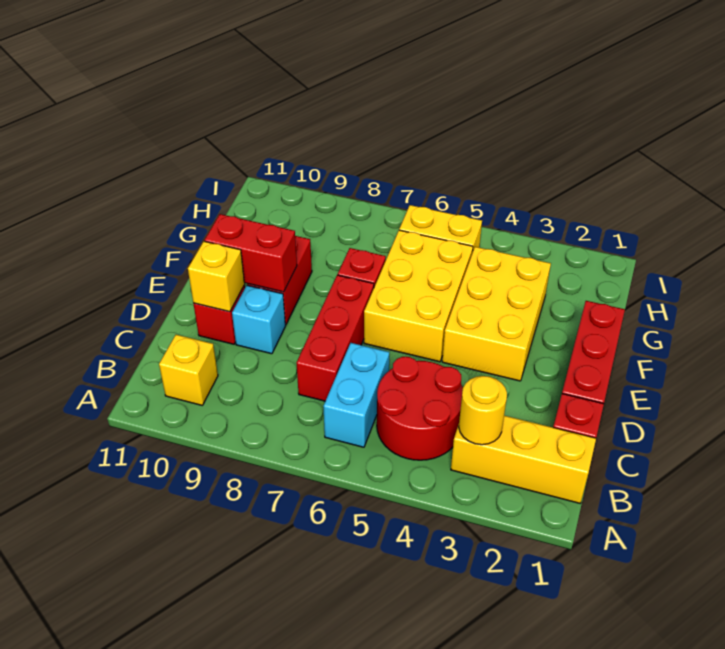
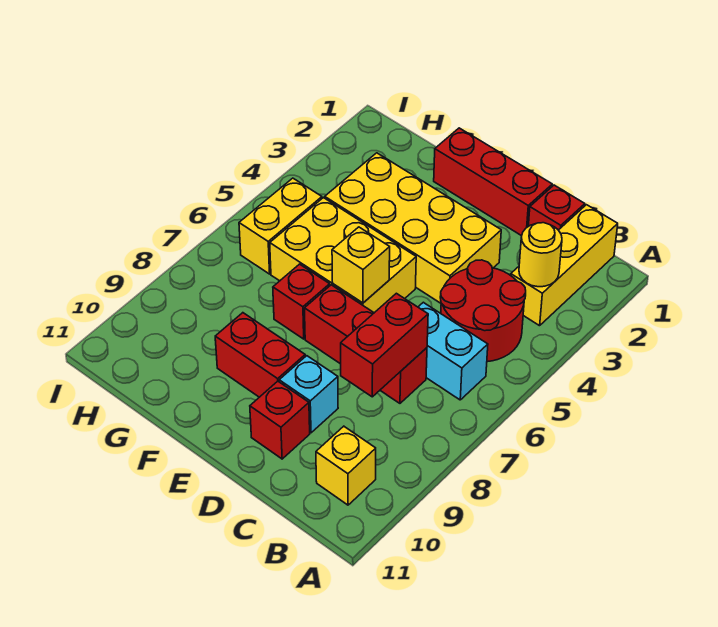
yellow 1x1 brick [188,241,245,312] -> yellow 1x1 brick moved to [332,227,390,303]
yellow 2x3 brick [442,247,551,381] -> yellow 2x4 brick [325,153,501,303]
red 1x2 brick [205,214,297,292] -> red 1x2 brick moved to [341,293,428,397]

